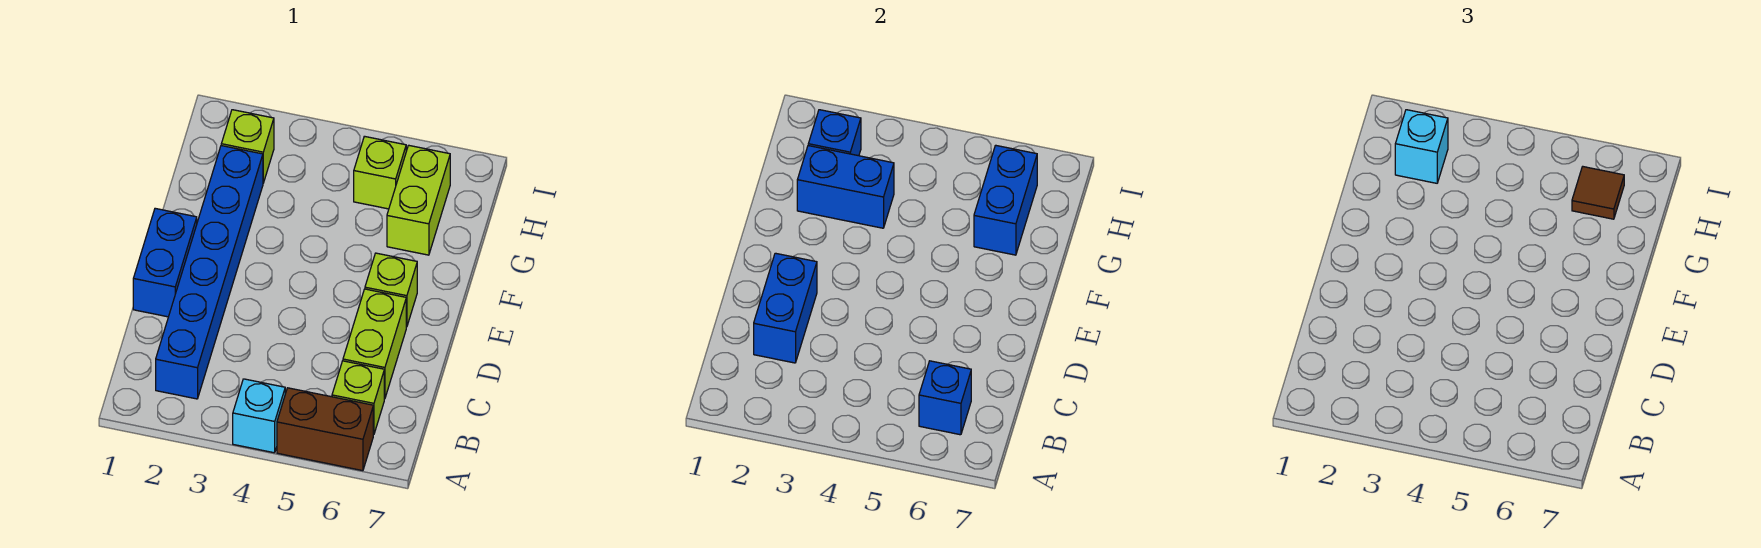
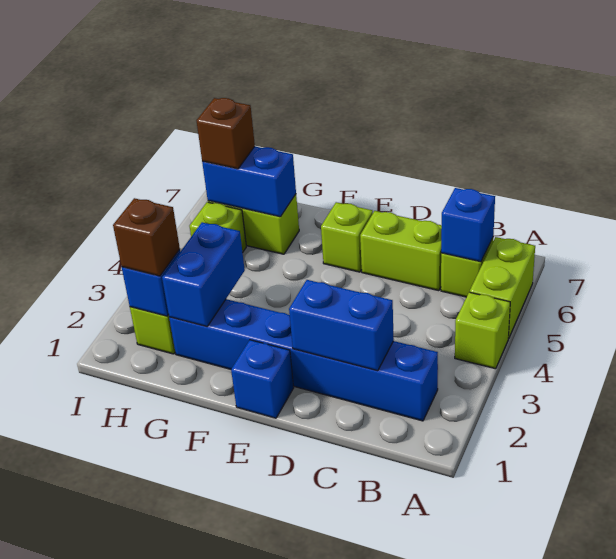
cyan 1x1 brick [233,379,285,453] -> lime 1x1 brick [455,292,510,369]
brown 1x2 brick [277,388,373,471] -> lime 1x2 brick [470,237,535,339]
blue 1x2 brick [133,208,197,317] -> blue 1x1 brick [231,340,294,418]
cyan 1x1 brick [1395,110,1448,183] -> brown 1x1 brick [113,198,180,276]
brown 1x1 tile [1572,167,1624,219] -> brown 1x1 brick [196,98,255,169]

